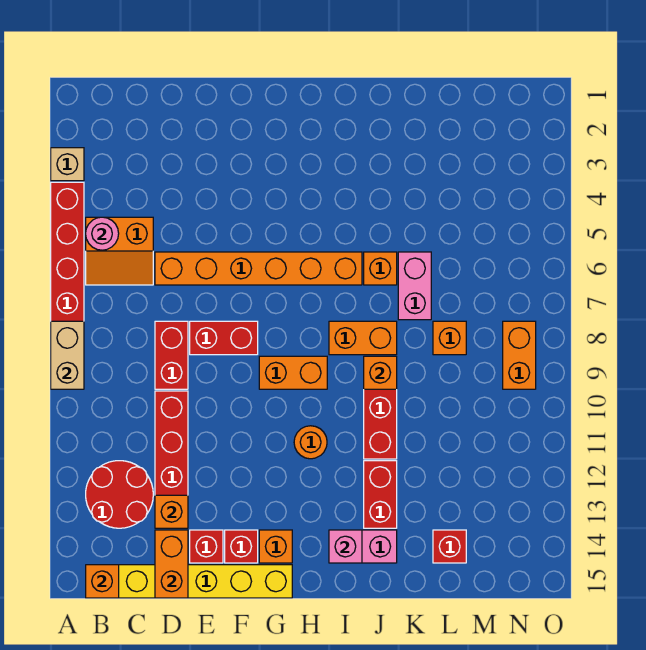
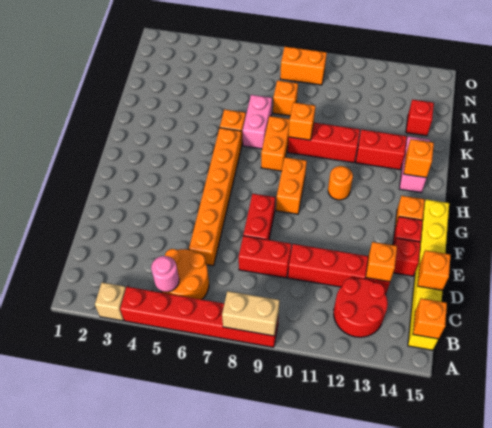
orange 2x2 slope [86,217,153,285] -> orange 2x2 round brick [161,249,209,300]
orange 1x2 brick [155,530,188,598] -> orange 1x1 brick [418,250,451,290]
pink 1x1 brick [329,530,362,563] -> orange 1x1 brick [404,139,434,178]
pink 1x2 brick [398,252,431,320] -> pink 1x2 brick turned to [243,95,272,149]

